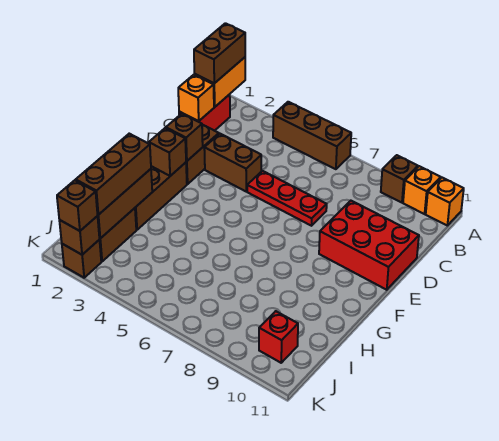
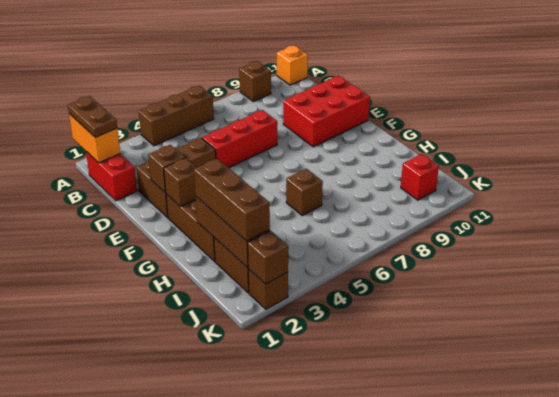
brown 1x2 brick [194,23,245,83] -> brown 1x2 plate [68,96,117,137]
orange 1x1 brick [403,166,441,214] -> none
orange 1x1 brick [178,75,214,121] -> none
red 1x3 plate [247,171,327,226] -> red 1x3 brick [202,110,277,168]
brown 1x1 brick [57,180,98,231] -> brown 1x1 brick moved to [286,169,323,216]

